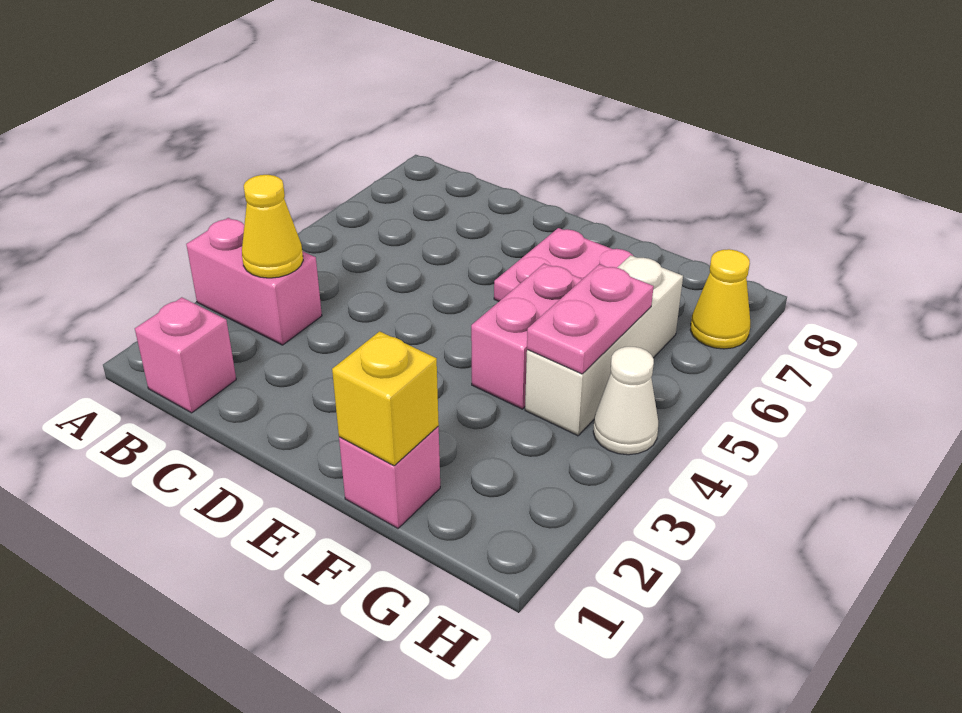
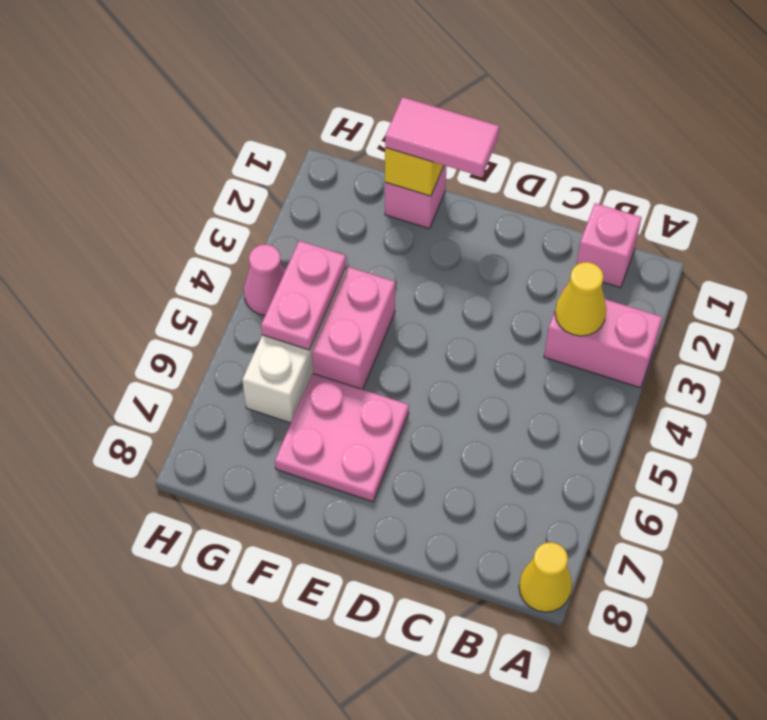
none -> pink 1x2 tile [385,97,499,177]
white 1x1 cone [593,347,658,455] -> pink 1x1 cone [244,245,285,315]
yellow 1x1 cone [690,249,750,349] -> yellow 1x1 cone moved to [519,543,572,612]

